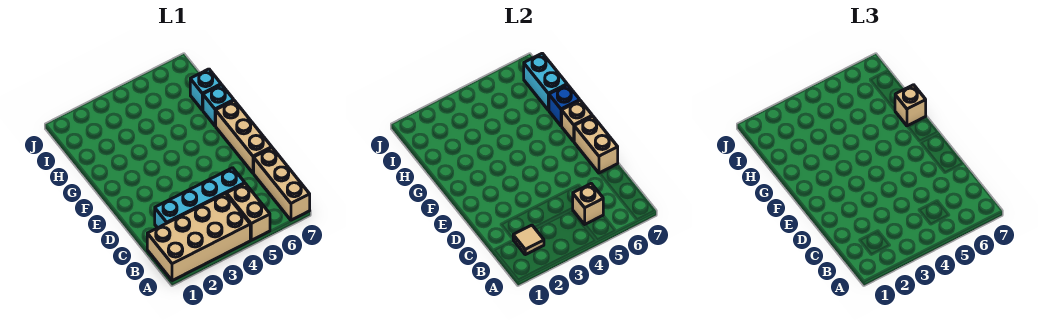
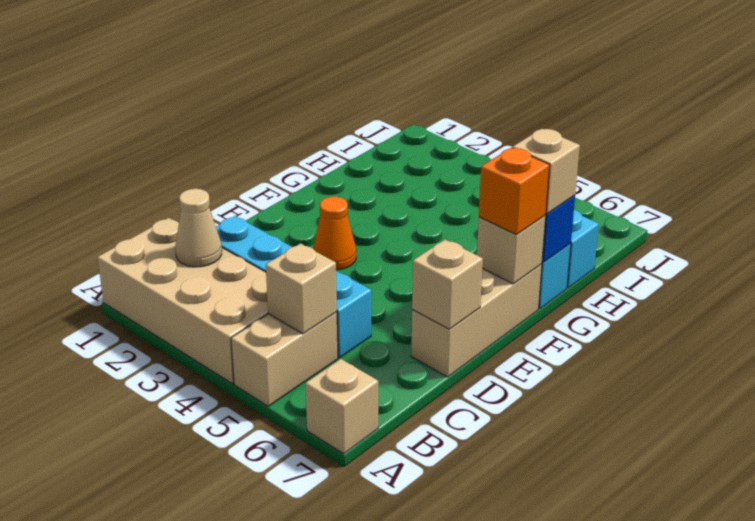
tan 1x3 brick [254,148,310,220] -> tan 1x1 brick [306,359,378,454]
tan 1x1 tile [513,225,544,255] -> tan 1x1 cone [175,189,222,267]
tan 1x2 brick [574,116,618,173] -> tan 1x1 brick [412,240,483,329]
none -> orange 1x1 cone [313,196,356,270]
none -> orange 1x1 brick [479,148,549,235]
cyan 1x2 brick [524,53,567,110] -> none

